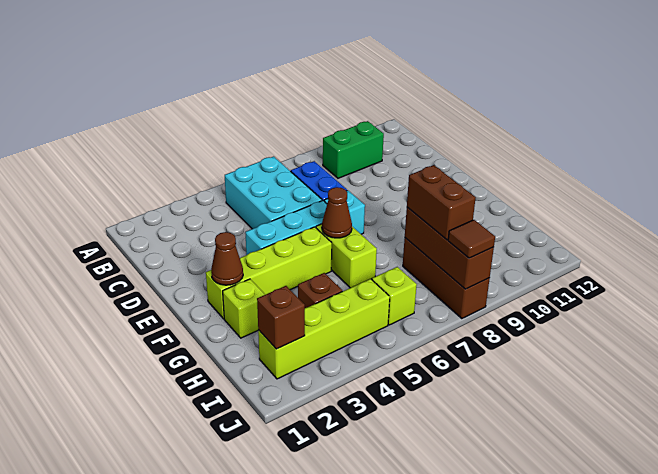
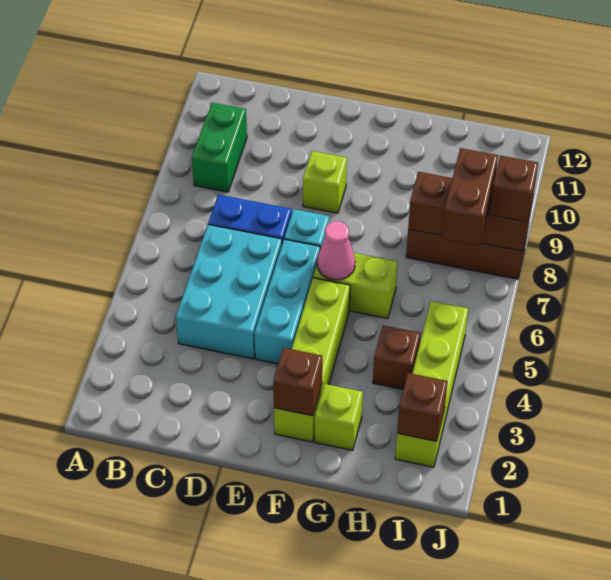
cyan 2x3 brick [225,157,322,229] -> cyan 2x3 brick turned to [176,225,282,359]
brown 1x1 cone [211,232,243,285] -> brown 1x1 brick [273,348,322,416]
brown 1x1 cone [322,187,352,238] -> pink 1x1 cone [317,221,355,280]
brown 1x2 brick [407,165,476,240] -> brown 1x2 brick turned to [442,148,498,246]
lime 1x1 brick [372,267,417,325] -> lime 1x1 brick moved to [303,151,347,213]
brown 1x1 tile [448,220,495,258] -> brown 1x1 brick [489,156,538,222]

